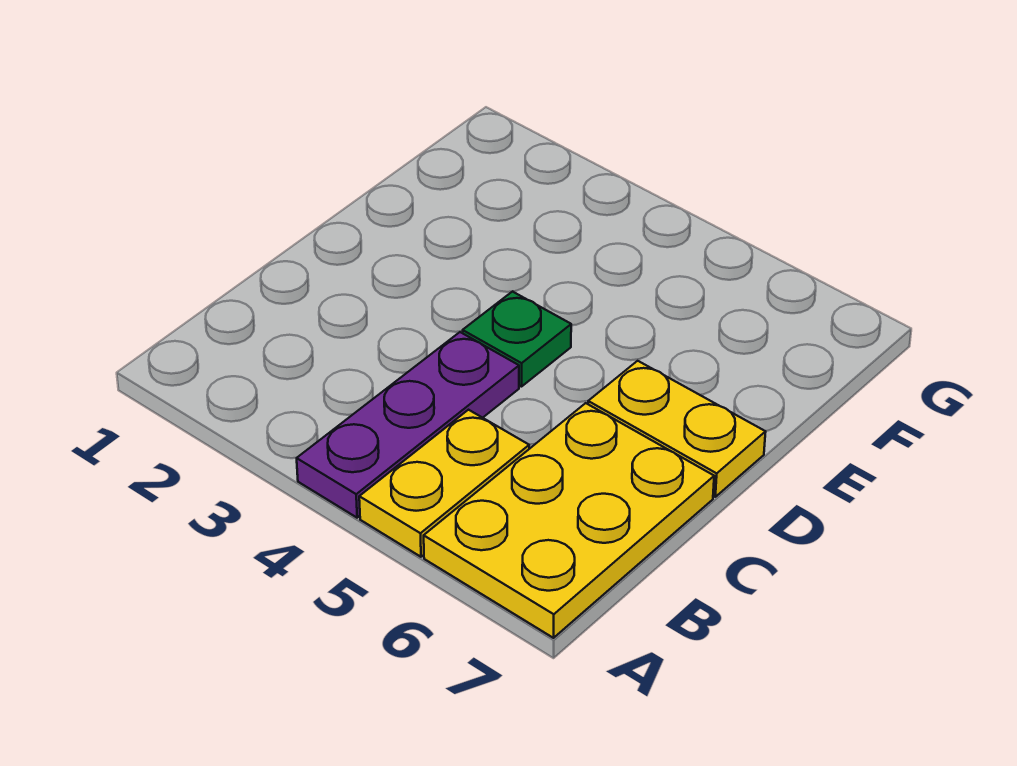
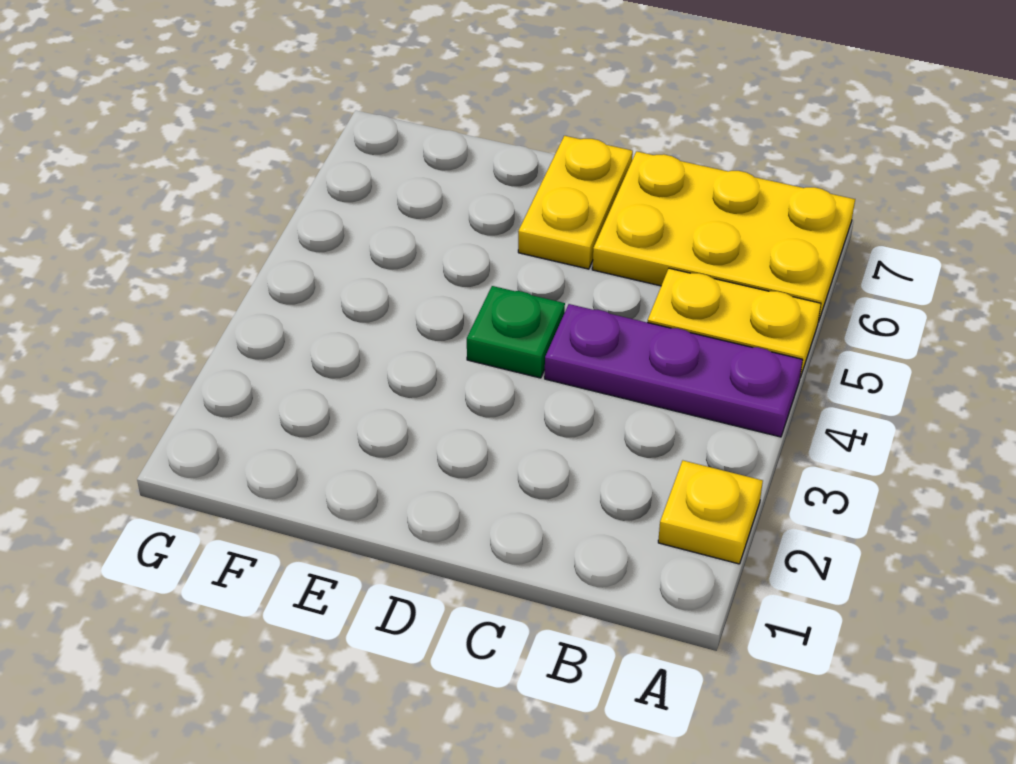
none -> yellow 1x1 plate [658,461,763,564]

